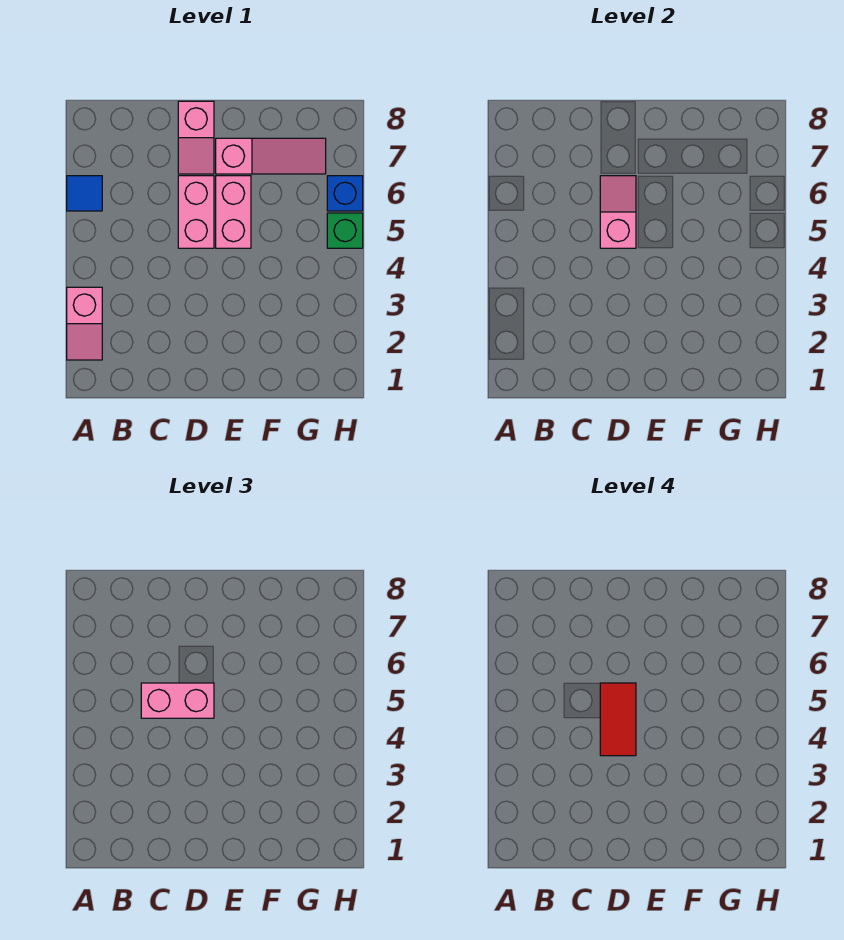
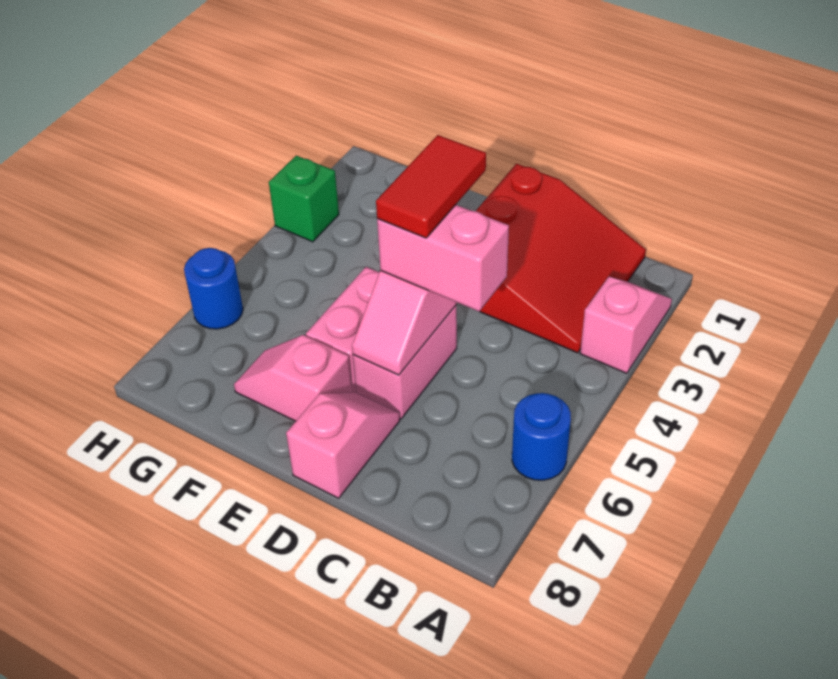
blue 1x1 tile [67,176,102,211] -> blue 1x1 round brick [512,393,571,480]
none -> red 3x3 slope [476,164,646,353]
pink 1x3 slope [216,138,326,174] -> pink 1x2 slope [234,335,352,421]
green 1x1 brick [327,213,363,248] -> green 1x1 brick moved to [269,156,339,242]
blue 1x1 brick [327,176,363,211] -> blue 1x1 round brick [184,248,243,329]

